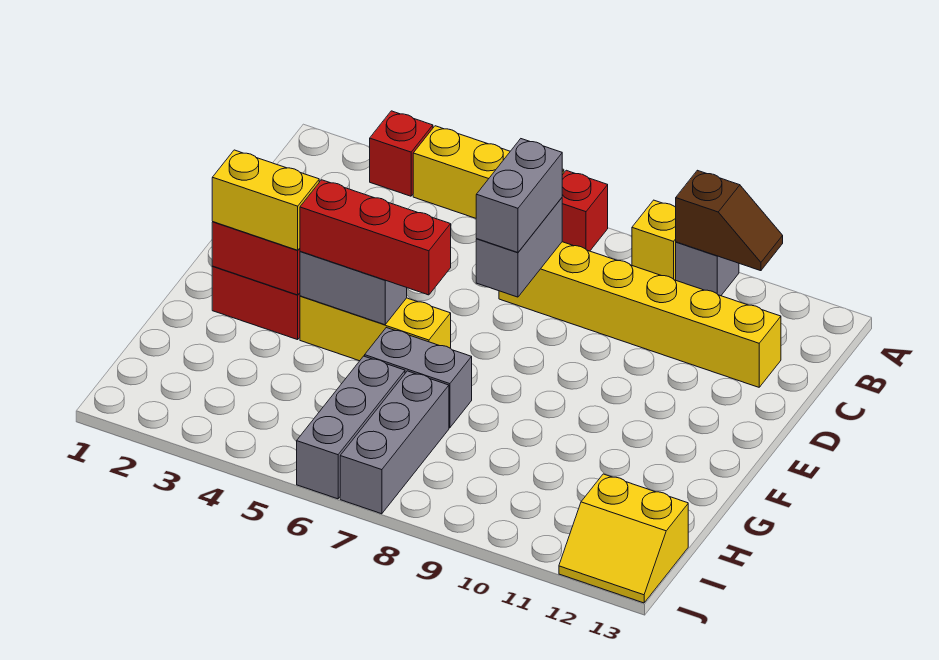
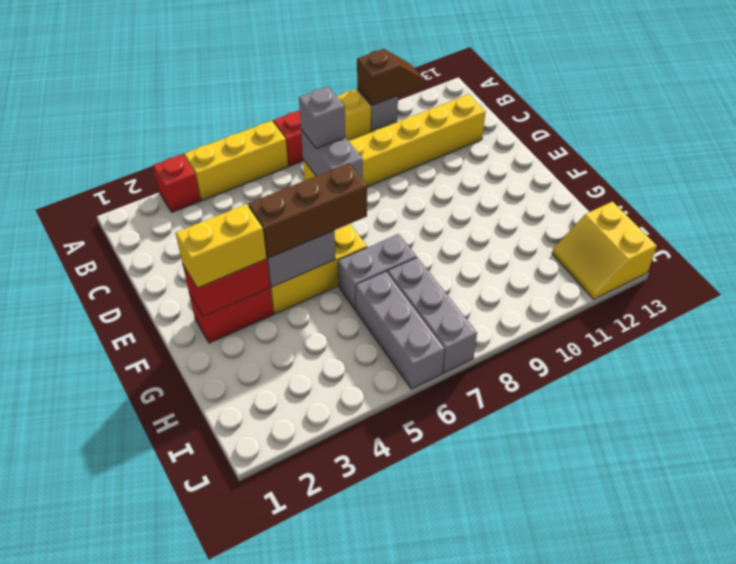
grey 1x2 brick [476,139,562,252] -> grey 1x1 brick [299,86,345,149]
red 1x3 brick [300,180,451,295] -> brown 1x3 brick [248,163,367,258]
yellow 2x2 slope [559,474,688,603] -> yellow 2x2 slope turned to [552,202,657,299]

